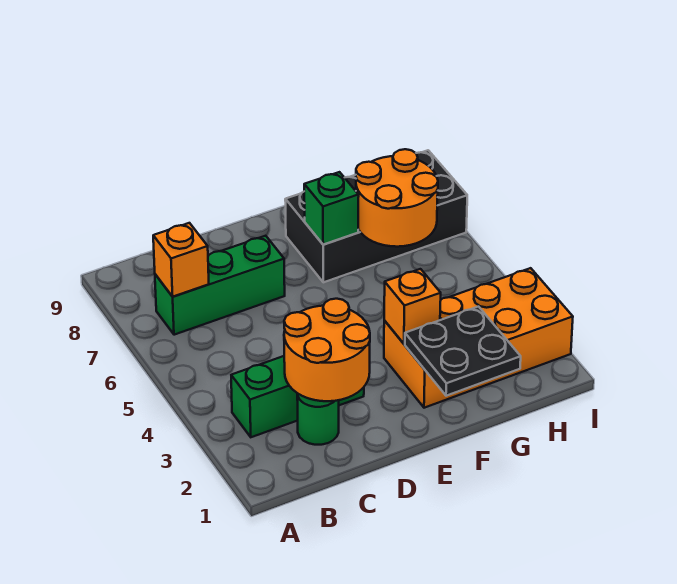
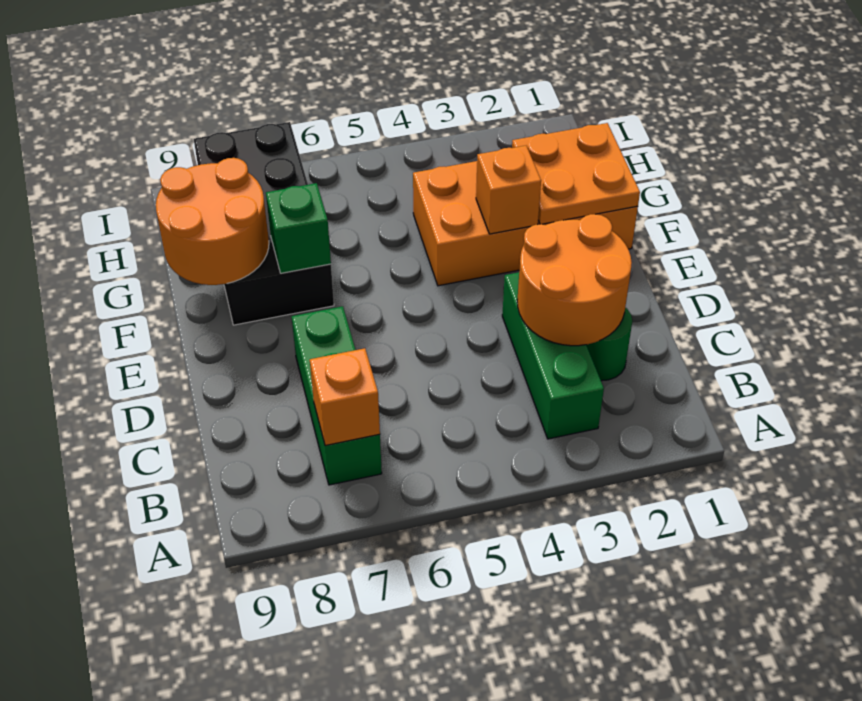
black 2x2 plate [405,307,521,396] -> orange 2x2 plate [512,123,640,224]
orange 2x4 brick [384,268,573,408] -> orange 2x4 brick turned to [413,161,638,286]
orange 2x2 round brick [356,149,438,247] -> orange 2x2 round brick moved to [156,158,269,285]

